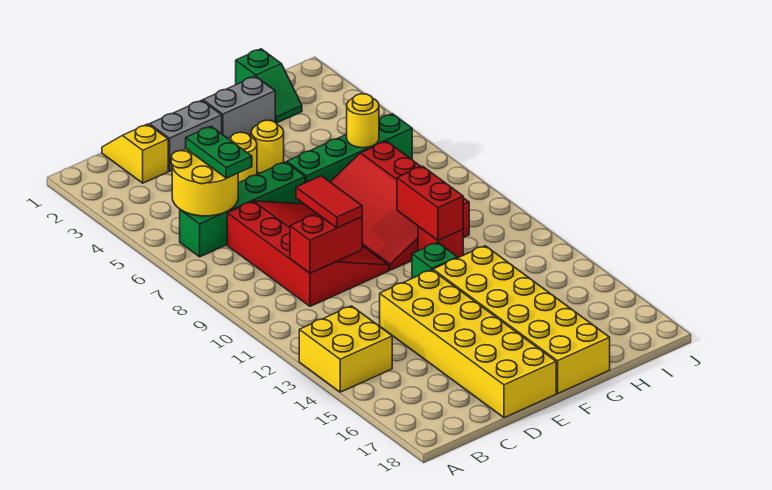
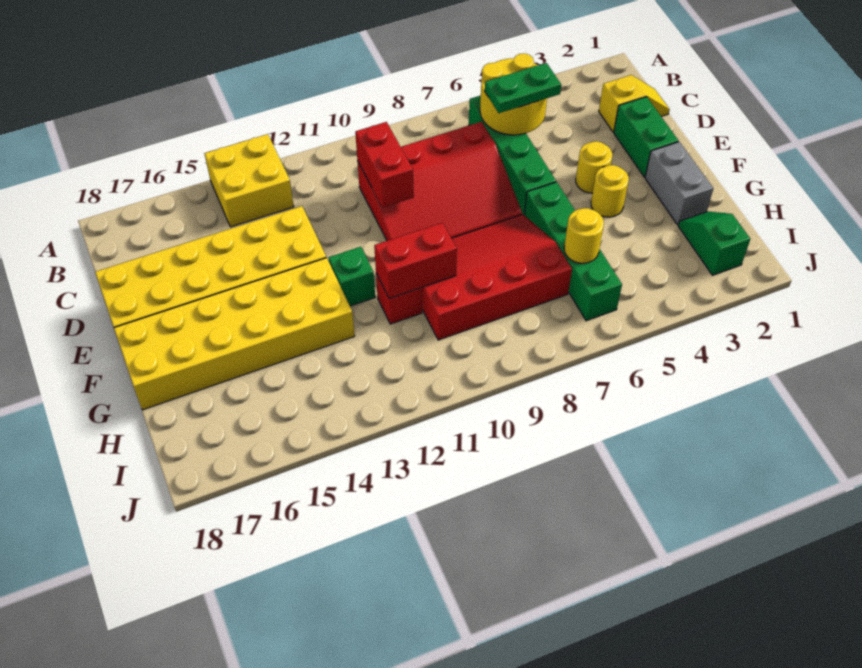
grey 1x2 brick [150,100,222,171] -> green 1x2 brick [614,97,679,177]
red 1x2 tile [296,176,362,228] -> none
green 1x2 slope [236,49,302,123] -> green 1x2 slope turned to [678,211,750,275]

